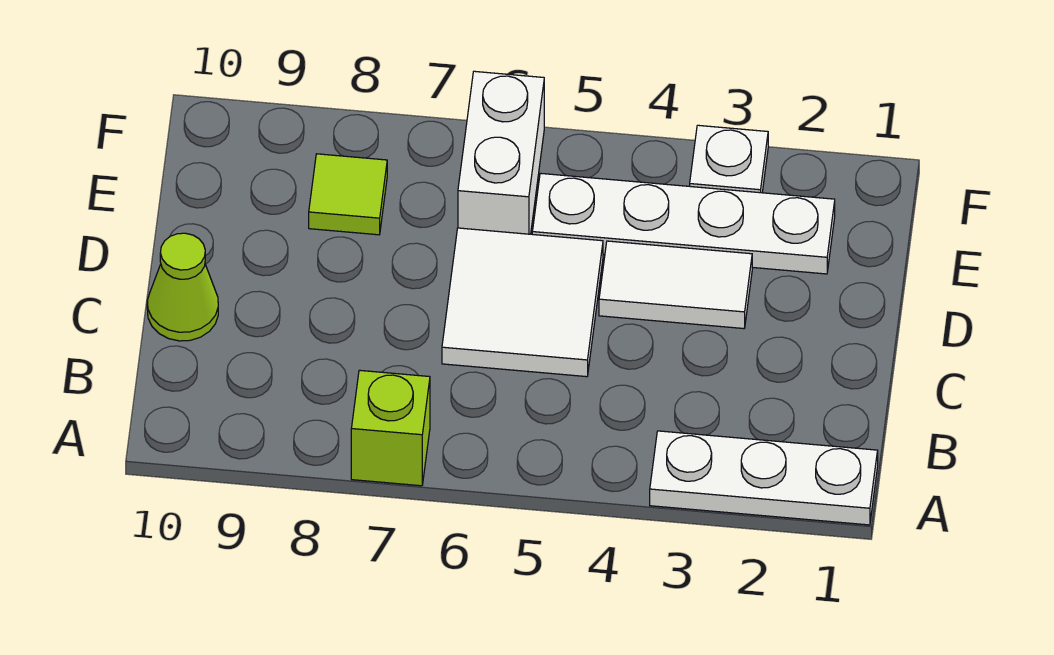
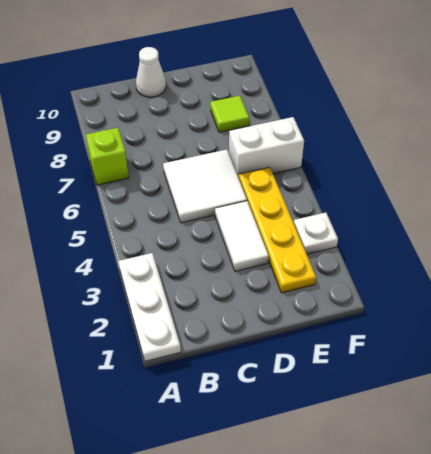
lime 1x1 cone [147,233,218,341] -> white 1x1 cone [136,47,166,97]
white 1x4 plate [532,173,835,274] -> yellow 1x4 plate [239,167,316,293]

